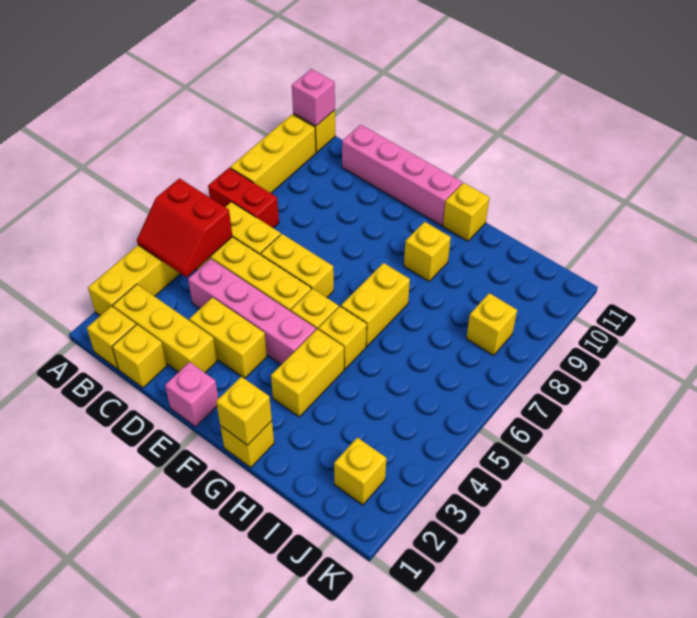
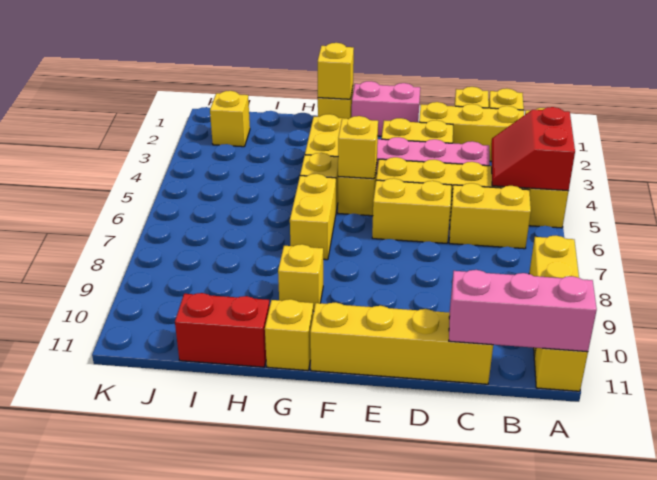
red 2x2 slope [137,178,232,277] -> red 2x2 slope turned to [491,107,575,191]
red 1x2 brick [208,168,279,228] -> red 1x2 brick moved to [175,293,270,367]
pink 1x1 brick [292,69,335,126] -> pink 1x3 brick [449,270,597,352]
pink 1x4 brick [342,125,462,226] -> yellow 1x4 brick [310,302,493,384]
pink 1x1 brick [165,362,219,427] -> pink 1x2 brick [352,81,420,136]
yellow 1x1 brick [466,293,517,355] -> yellow 1x1 brick moved to [338,116,378,179]

